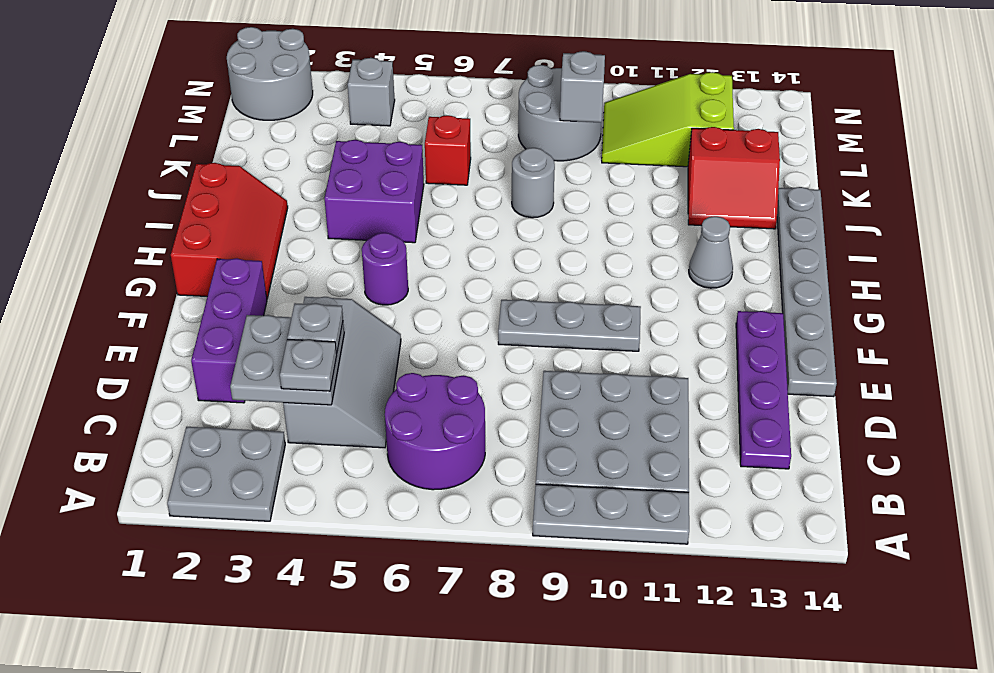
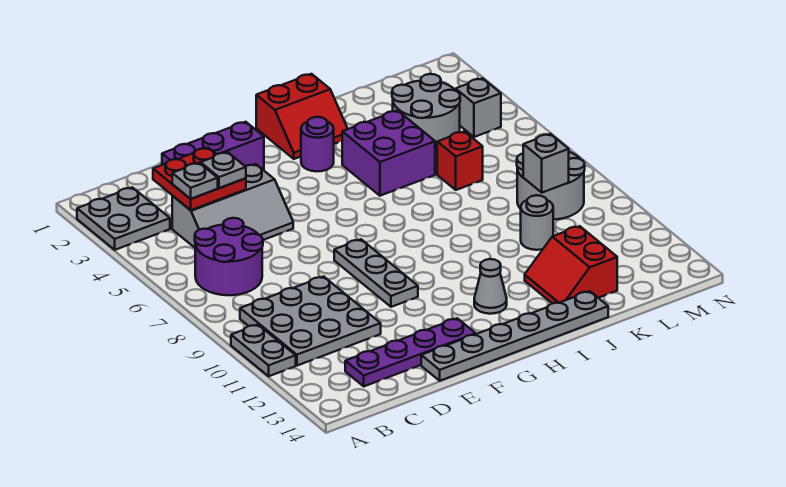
grey 1x3 plate [533,484,689,544] -> grey 1x2 plate [231,325,296,376]
grey 2x2 plate [230,315,344,405] -> red 2x2 plate [153,148,246,210]
red 2x3 slope [171,163,288,299] -> red 2x2 slope [256,74,348,159]
purple 1x1 round brick [362,233,408,305] -> purple 1x1 round brick moved to [301,117,334,171]
grey 1x1 round brick [512,148,555,218] -> grey 1x1 round brick moved to [521,195,553,250]
lime 2x3 slope [602,72,734,167] -> none
grey 2x2 round brick [227,27,313,120] -> grey 2x2 round brick moved to [392,74,460,151]

